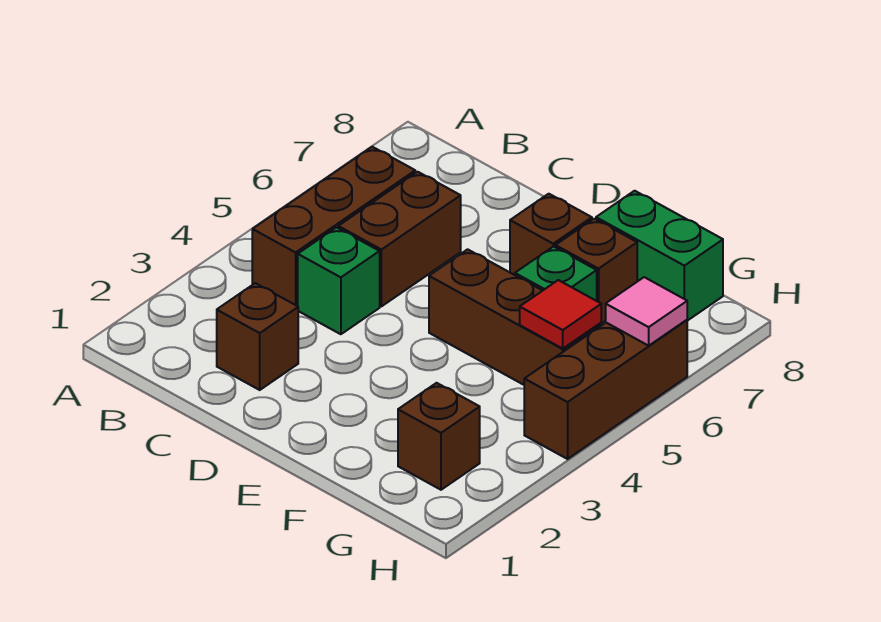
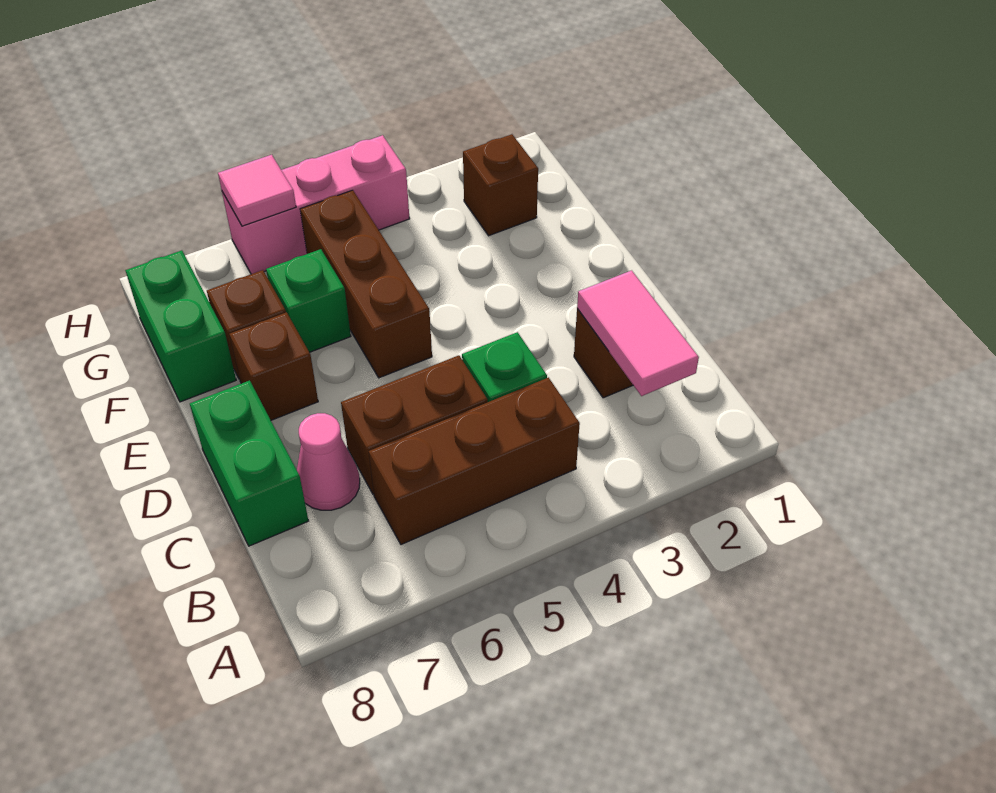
none -> pink 1x2 tile [577,270,699,396]
none -> pink 1x1 cone [297,413,360,510]
none -> green 1x2 brick [190,380,308,546]
red 1x1 tile [520,280,601,348] -> none
brown 1x3 brick [524,320,687,459] -> pink 1x3 brick [222,135,410,274]

